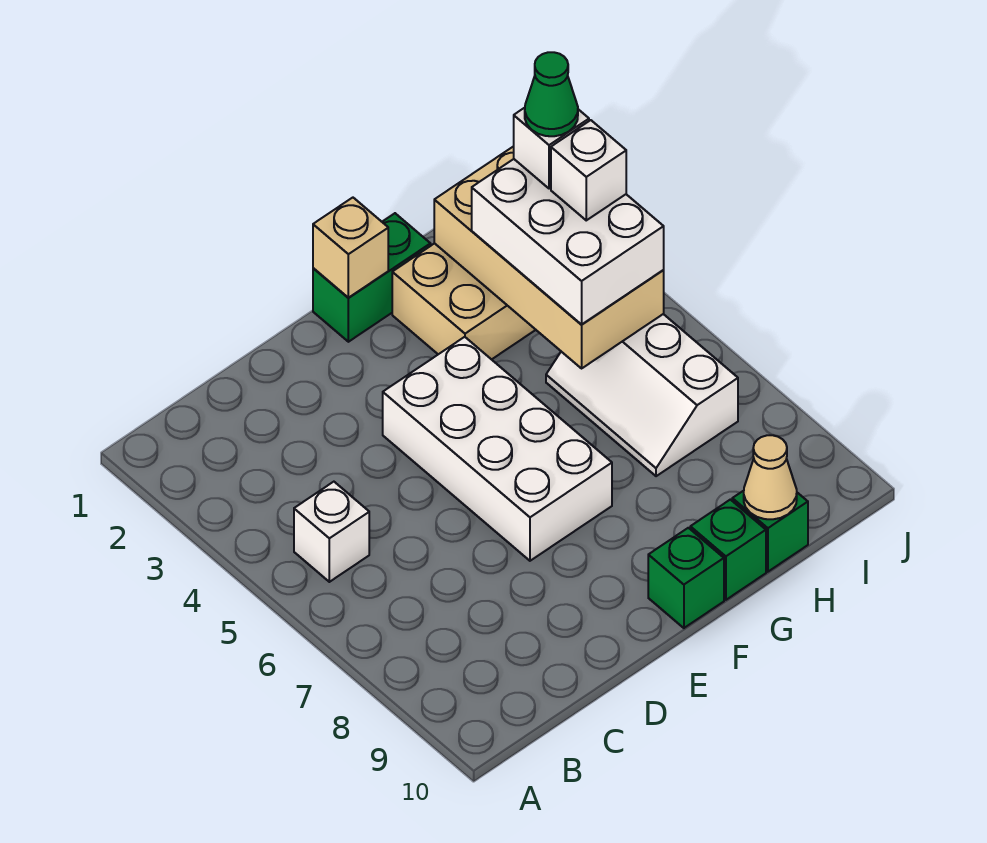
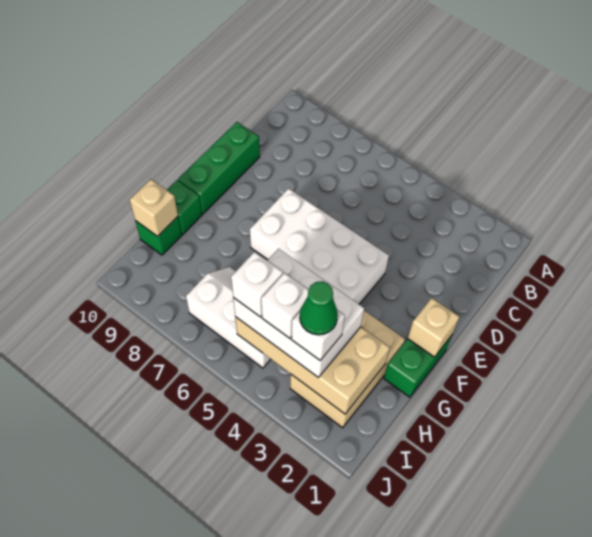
white 1x1 brick [294,482,369,582] -> white 1x1 brick moved to [231,252,283,317]
green 1x1 brick [648,528,724,628] -> green 1x3 brick [178,122,260,214]
tan 1x1 cone [744,435,797,519] -> tan 1x1 brick [130,179,178,236]

